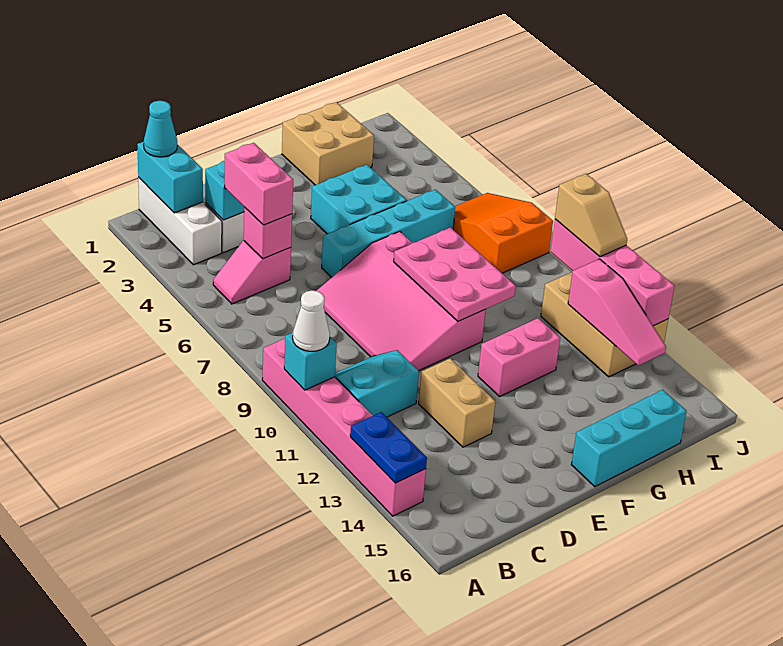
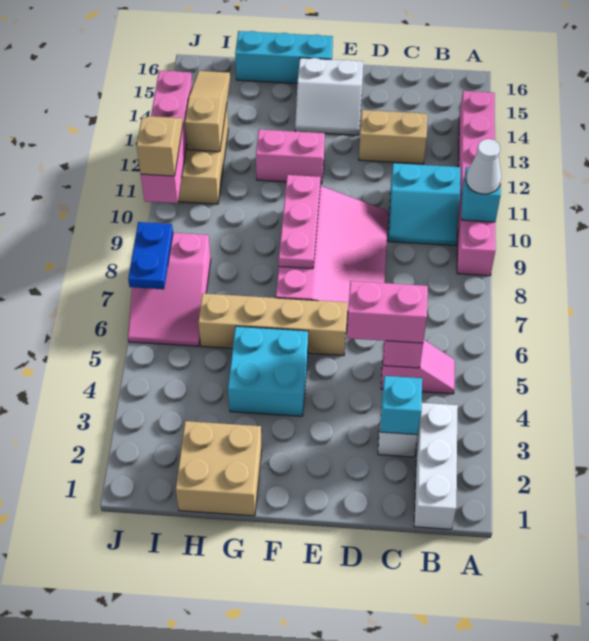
blue 1x2 plate [350,412,427,483] -> blue 1x2 plate moved to [128,222,173,289]
cyan 1x2 brick [137,142,203,213] -> none
cyan 1x1 cone [144,101,177,157] -> none
pink 1x2 brick [225,143,293,225] -> pink 1x2 brick turned to [347,281,428,343]
tan 1x2 brick [419,358,495,447] -> tan 1x2 brick turned to [359,110,427,164]
cyan 1x4 brick [322,189,455,277] -> tan 1x4 brick [198,293,348,356]
none -> white 2x2 slope [295,58,363,135]
pink 2x3 plate [394,228,516,321] -> pink 1x3 plate [279,175,321,269]
orange 2x3 slope [453,193,553,273] -> pink 2x3 slope [128,233,211,346]
pink 1x3 slope [568,259,666,366] -> tan 1x3 slope [185,71,230,152]

